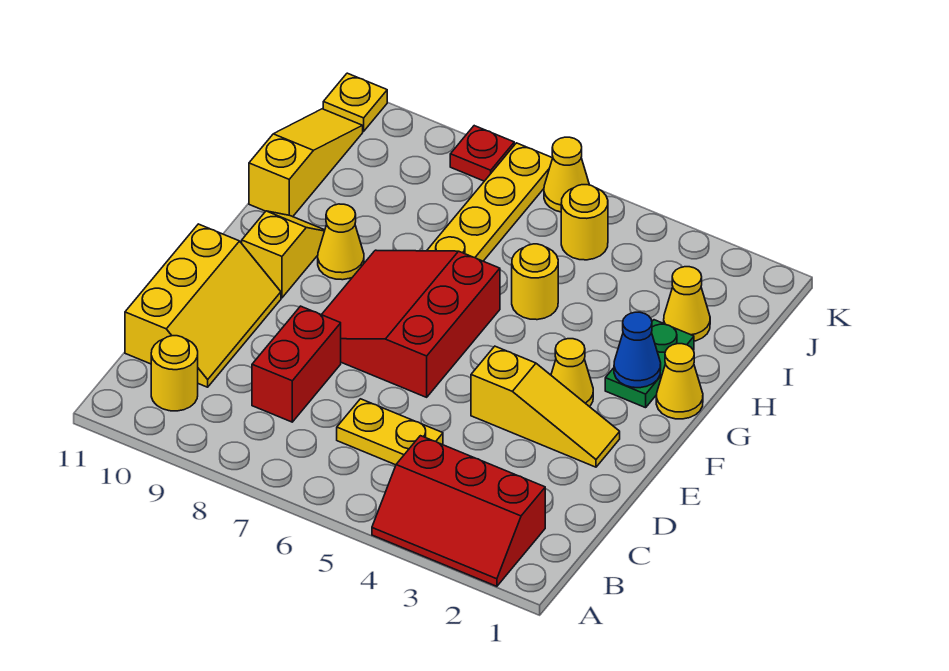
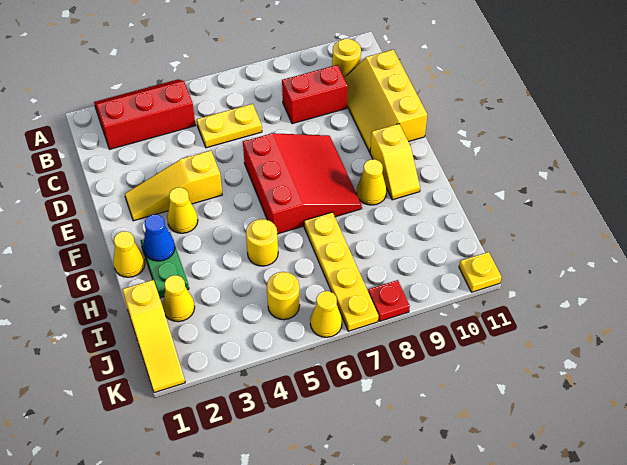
red 1x2 brick [252,306,341,422] -> red 1x2 brick turned to [282,65,348,124]
yellow 1x3 slope [249,109,363,217] -> yellow 1x3 slope moved to [122,280,185,393]

